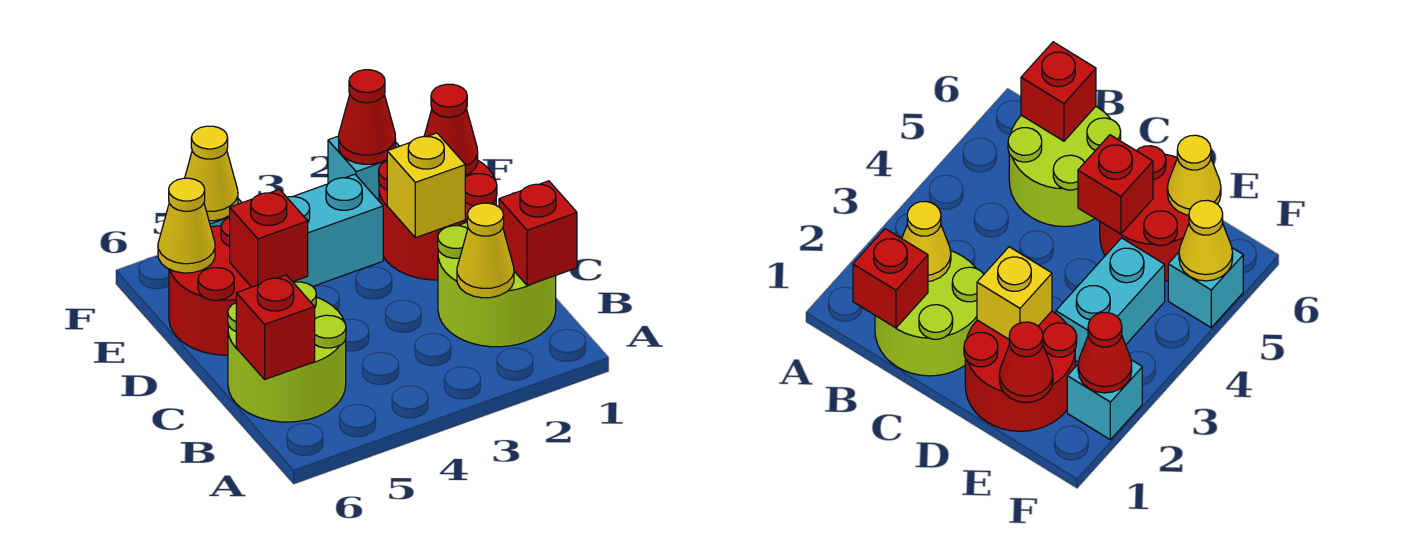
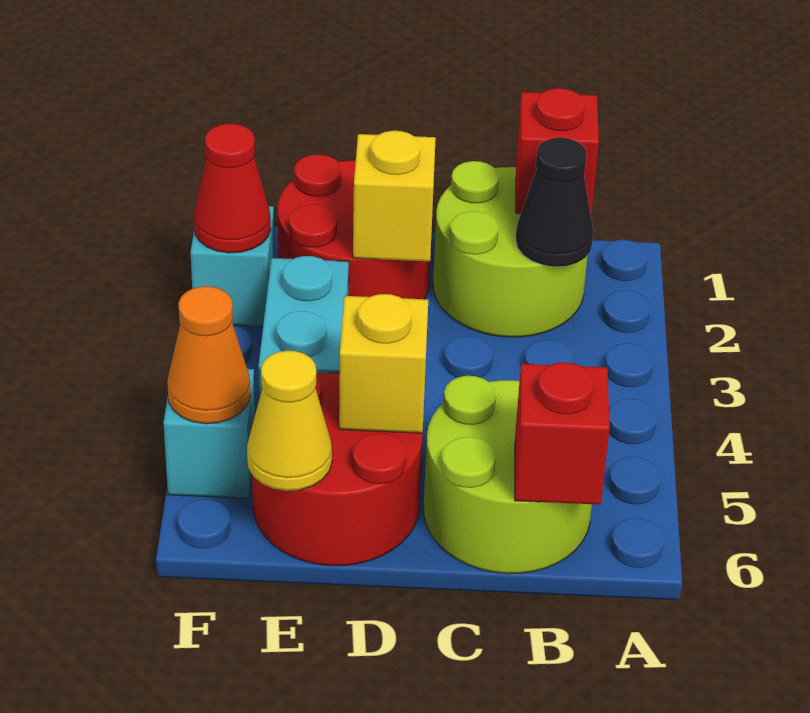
yellow 1x1 cone [457,203,514,298] -> black 1x1 cone [516,138,593,267]
red 1x1 brick [230,189,308,287] -> yellow 1x1 brick [339,294,428,433]
red 1x1 cone [424,84,478,176] -> none
yellow 1x1 cone [185,126,238,221] -> orange 1x1 cone [167,286,250,424]

